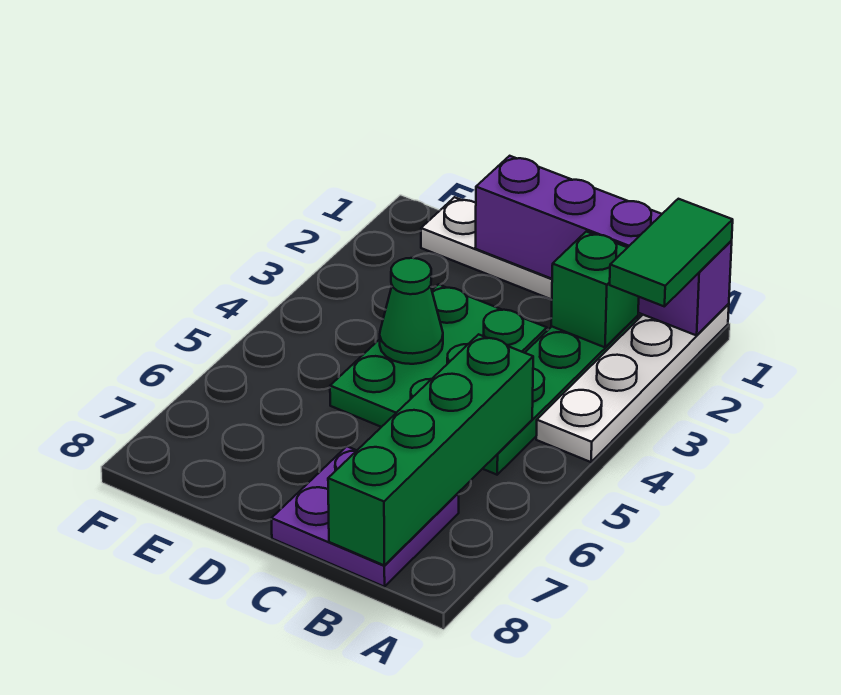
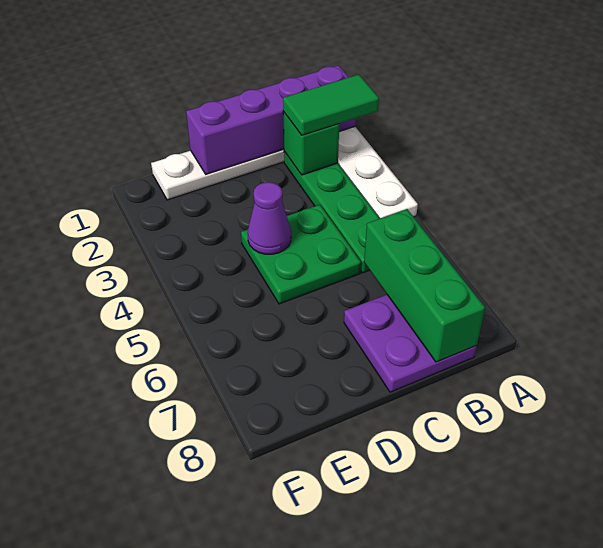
green 1x2 tile [610,199,733,307] -> green 1x2 tile turned to [283,75,379,135]
green 1x4 brick [328,334,533,565] -> green 1x3 brick [364,209,485,362]
green 2x3 plate [330,284,547,427] -> green 2x2 plate [241,205,361,304]
green 1x1 cone [380,258,443,364] -> purple 1x1 cone [248,182,291,254]

